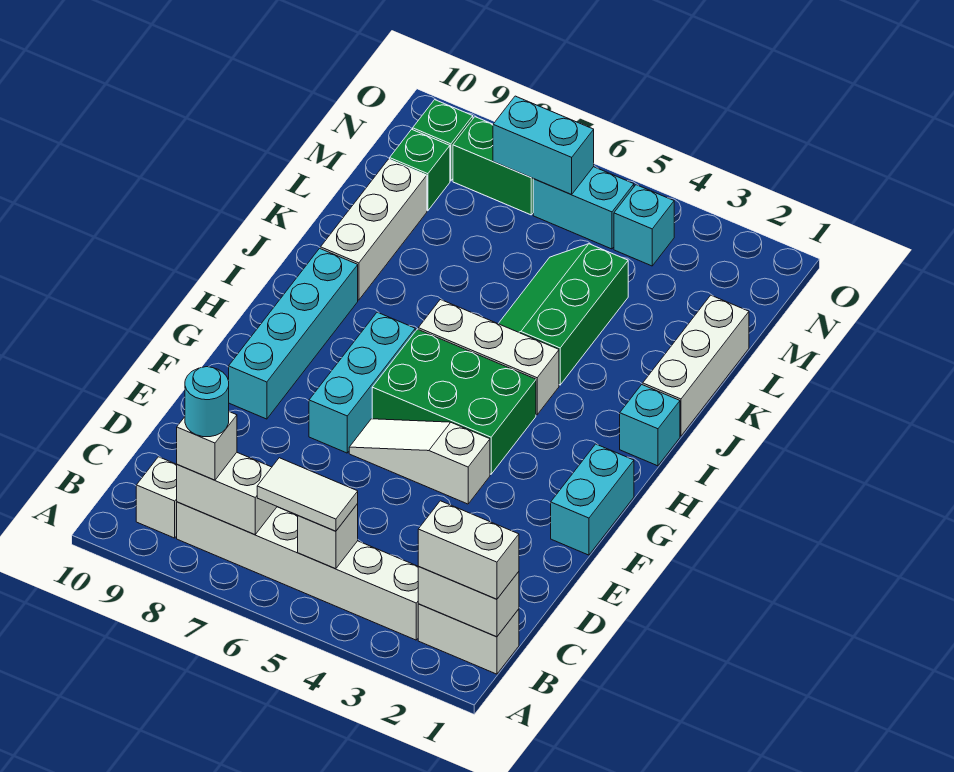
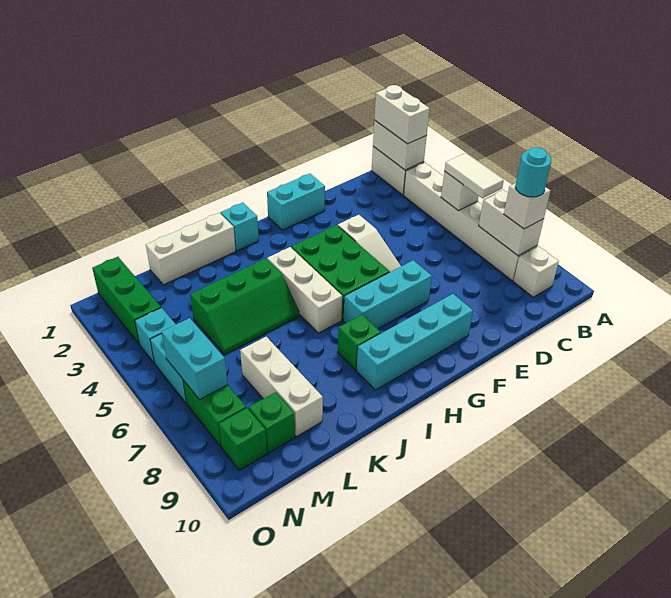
none -> green 1x1 brick [338,315,381,370]
white 1x3 brick [321,159,427,300] -> white 1x3 brick turned to [240,337,323,436]
none -> green 1x3 brick [92,257,161,345]

